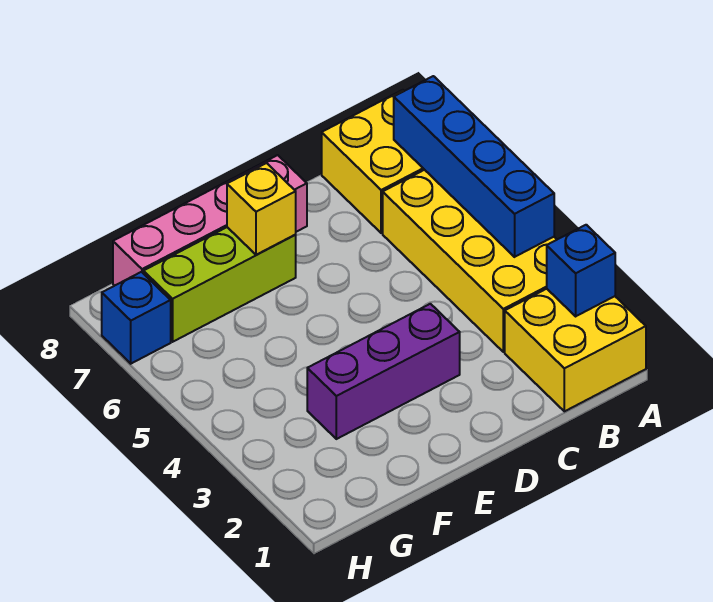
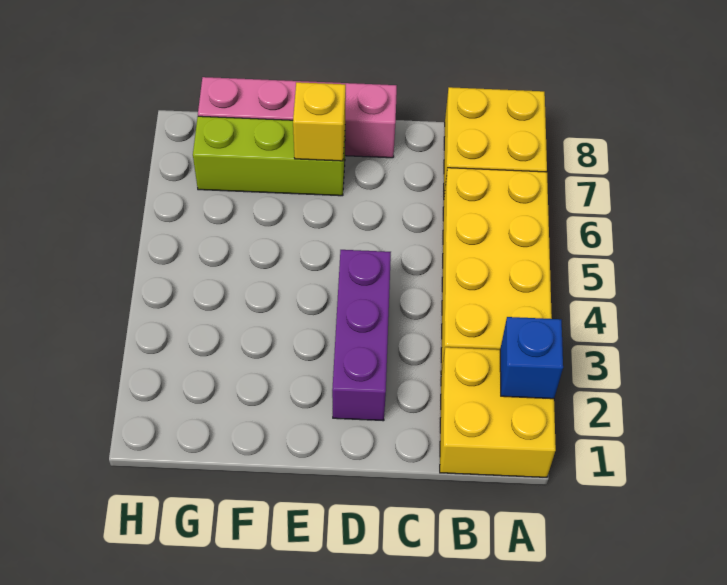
blue 1x4 brick [394,76,554,257] -> none
purple 1x3 brick [307,304,460,439] -> purple 1x3 brick turned to [332,250,391,421]
blue 1x1 brick [102,272,171,364] -> none

